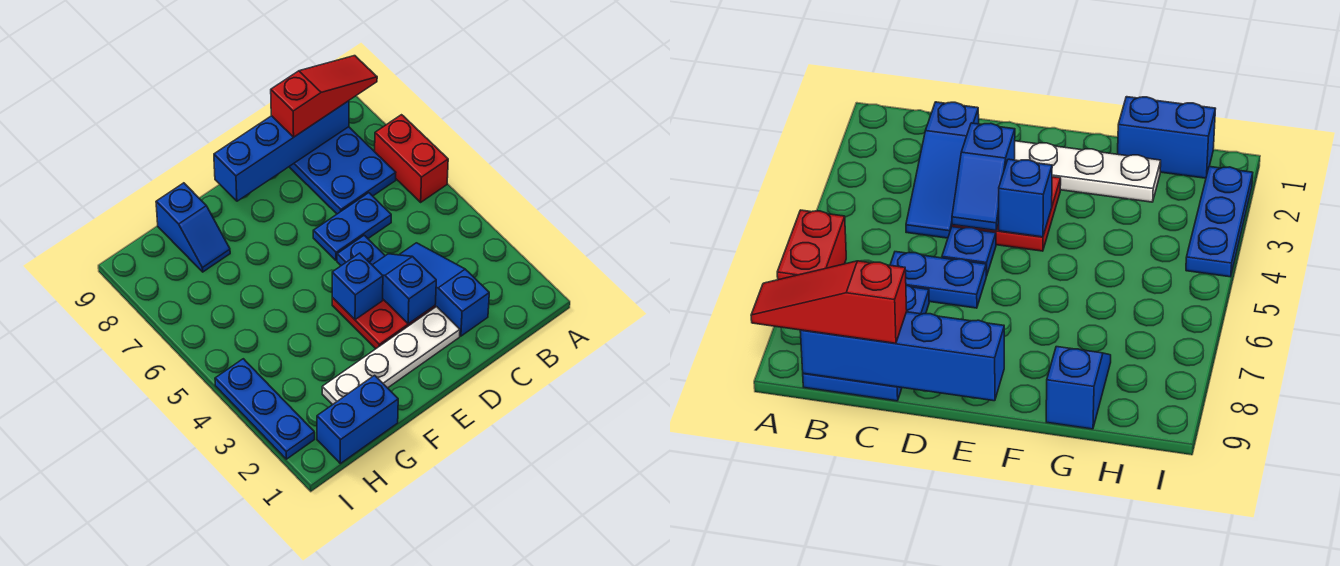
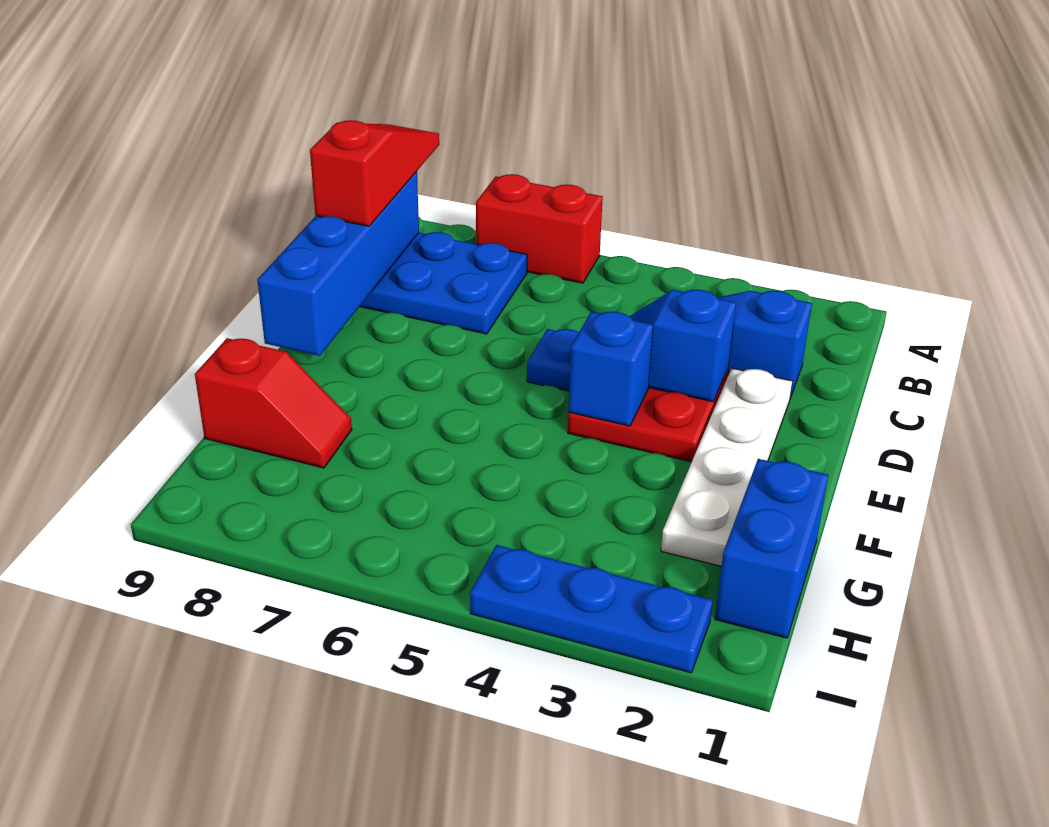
blue 1x2 plate [313,193,391,260] -> none
blue 1x2 slope [156,183,230,272] -> red 1x2 slope [195,338,352,468]

